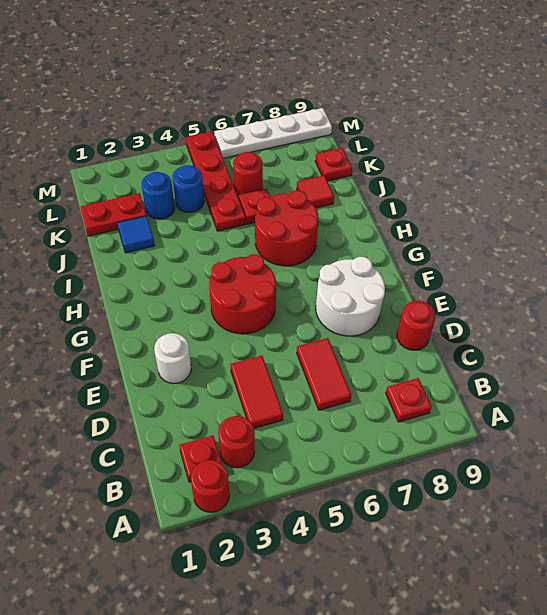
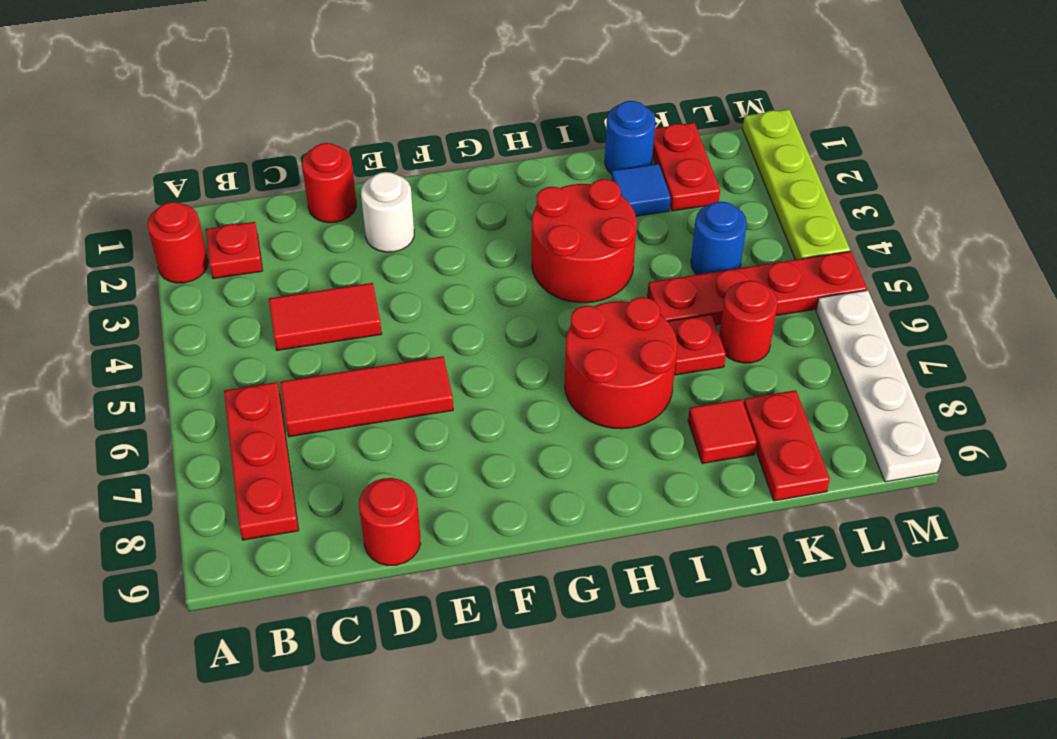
red 1x1 round brick [218,416,255,468] -> red 1x1 round brick moved to [302,143,356,223]
red 1x1 plate [386,378,432,422] -> red 1x3 plate [224,382,299,540]
red 1x2 tile [297,338,352,410] -> red 1x3 tile [280,356,453,437]
white 2x2 round brick [316,257,385,336] -> none
red 2x2 round brick [209,254,276,334] -> red 2x2 round brick moved to [532,179,637,303]
blue 1x1 round brick [142,172,175,219] -> blue 1x1 round brick moved to [605,101,655,174]
red 1x1 plate [315,148,352,181] -> red 1x2 plate [744,390,830,501]
none -> lime 1x4 plate [743,109,850,260]

